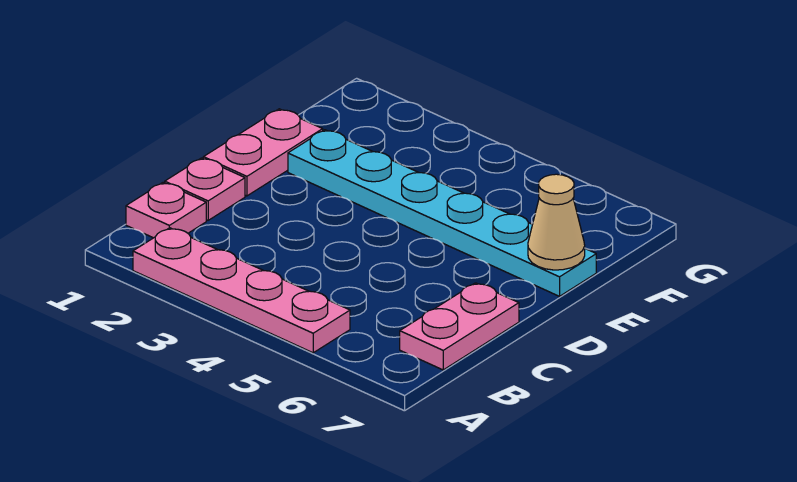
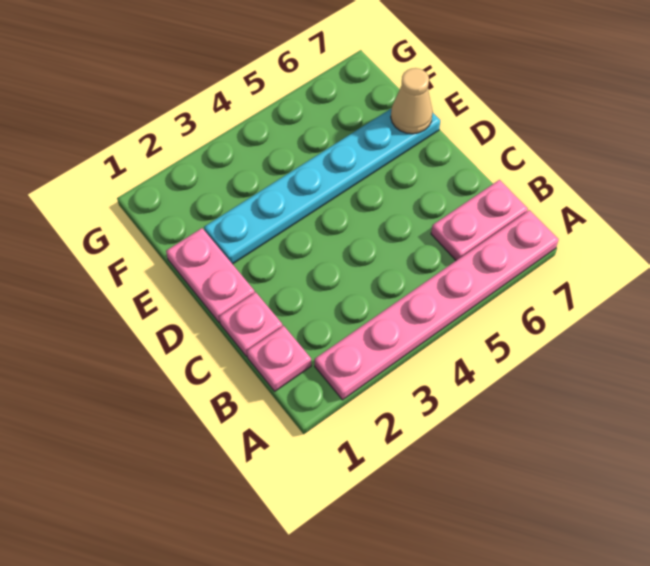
pink 1x4 plate [133,228,350,353] -> pink 1x6 plate [315,210,559,400]
pink 1x2 plate [400,283,519,370] -> pink 1x2 plate turned to [431,180,528,260]

